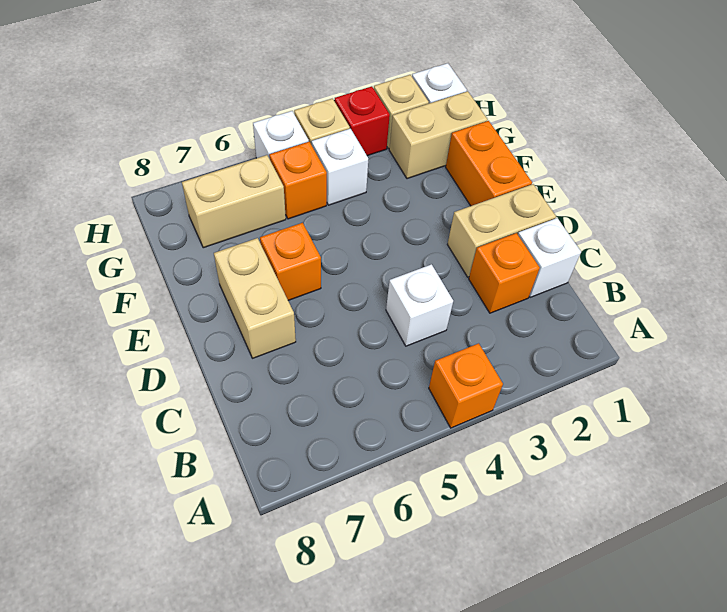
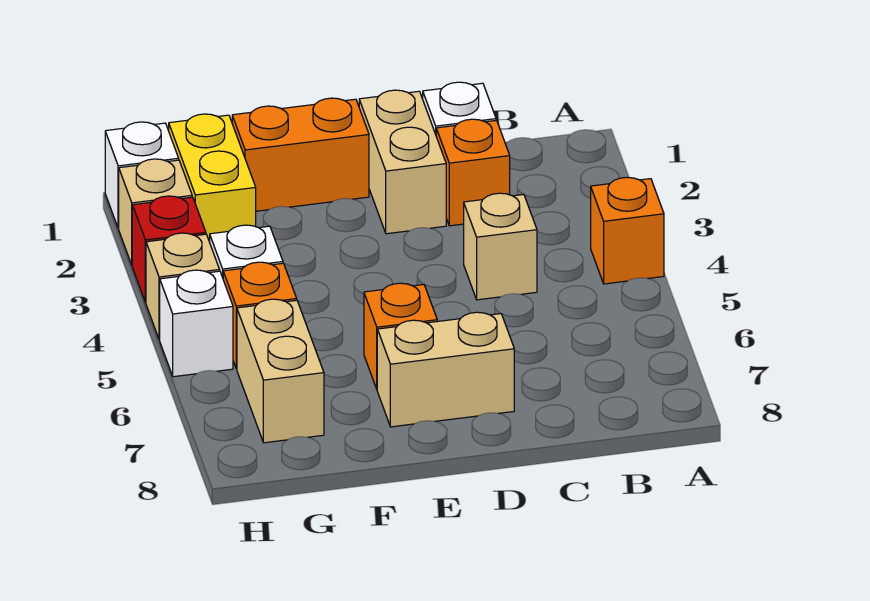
white 1x1 brick [386,264,453,346] -> tan 1x1 brick [464,193,537,300]
tan 1x2 brick [389,91,488,179] -> yellow 1x2 brick [169,114,256,242]

